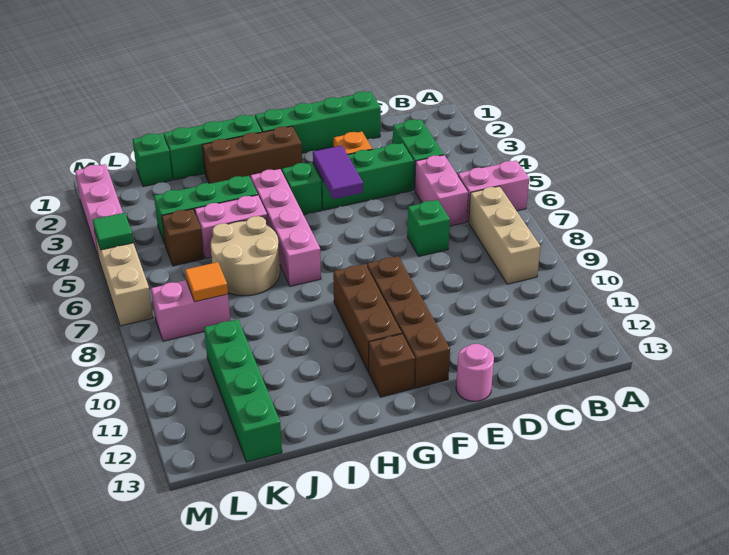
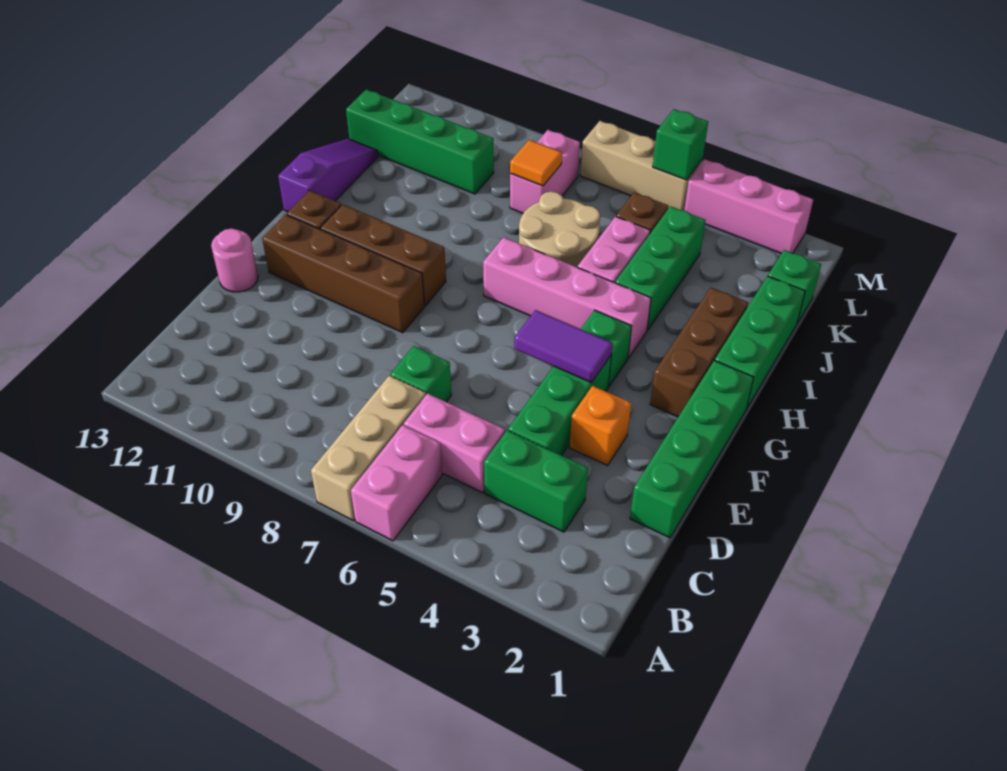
tan 1x3 brick [469,186,541,284] -> tan 1x3 brick turned to [311,376,426,521]
none -> purple 1x3 slope [278,139,378,212]
green 1x1 tile [93,213,133,250] -> green 1x1 brick [653,109,708,180]

